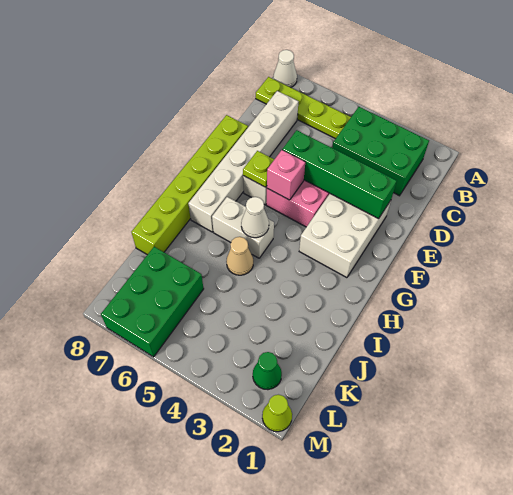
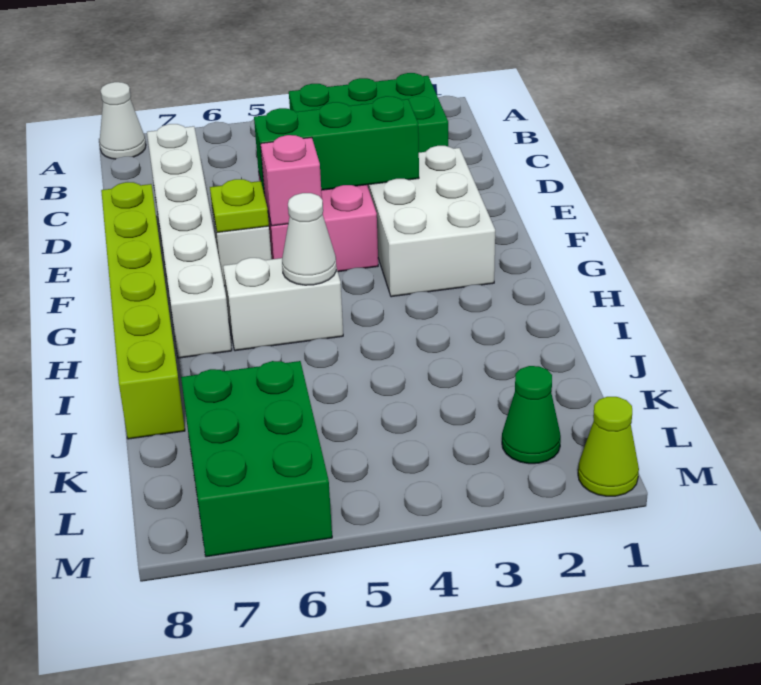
lime 1x4 plate [256,77,351,139] -> none
green 1x4 brick [282,130,396,219] -> green 1x3 brick [254,96,419,195]
tan 1x1 cone [226,237,253,275] -> none

